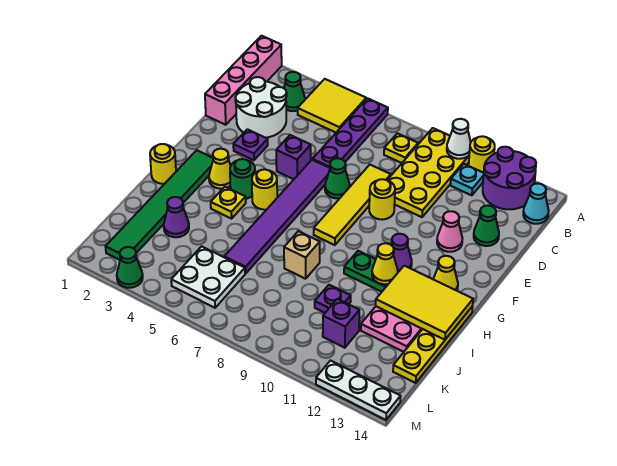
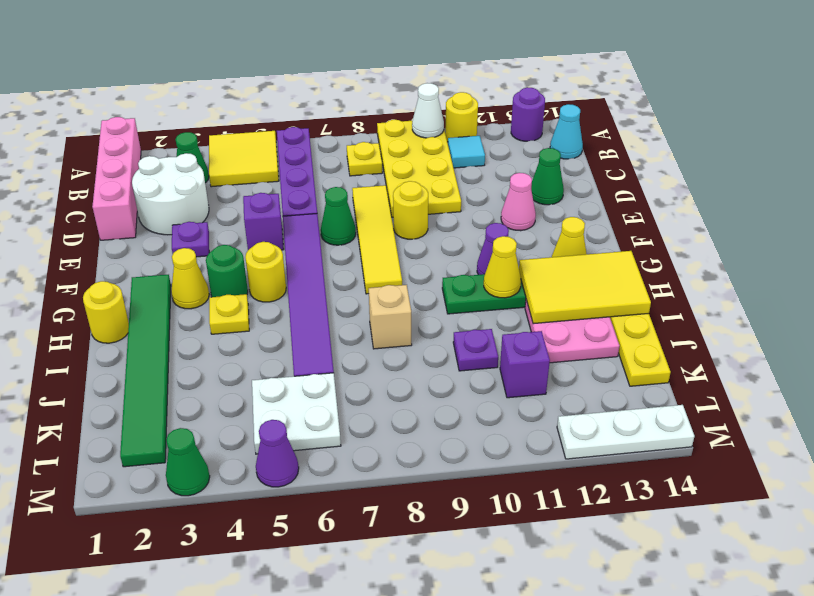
purple 2x2 round brick [483,147,536,209] -> purple 1x1 round brick [511,87,545,141]
cyan 1x1 plate [451,164,484,195] -> cyan 1x1 tile [448,136,485,168]
purple 1x1 cone [164,197,189,237] -> purple 1x1 cone moved to [256,420,299,487]

